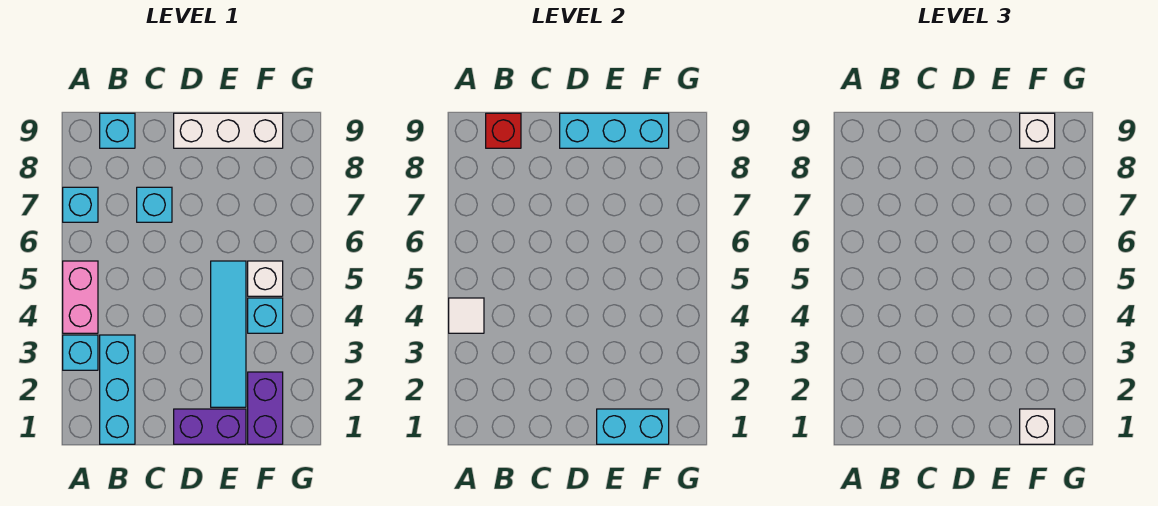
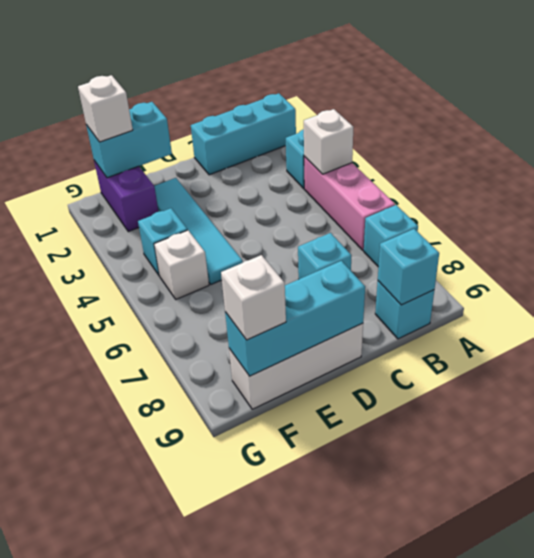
pink 1x2 brick [63,261,98,333] -> pink 1x3 brick [304,157,395,250]
white 1x1 tile [449,298,484,333] -> white 1x1 brick [304,109,353,174]
cyan 1x3 brick [100,335,135,444] -> cyan 1x3 brick turned to [191,93,296,175]
red 1x1 brick [486,113,521,148] -> cyan 1x1 brick [378,229,439,305]
purple 1x2 brick [174,409,246,444] -> none

